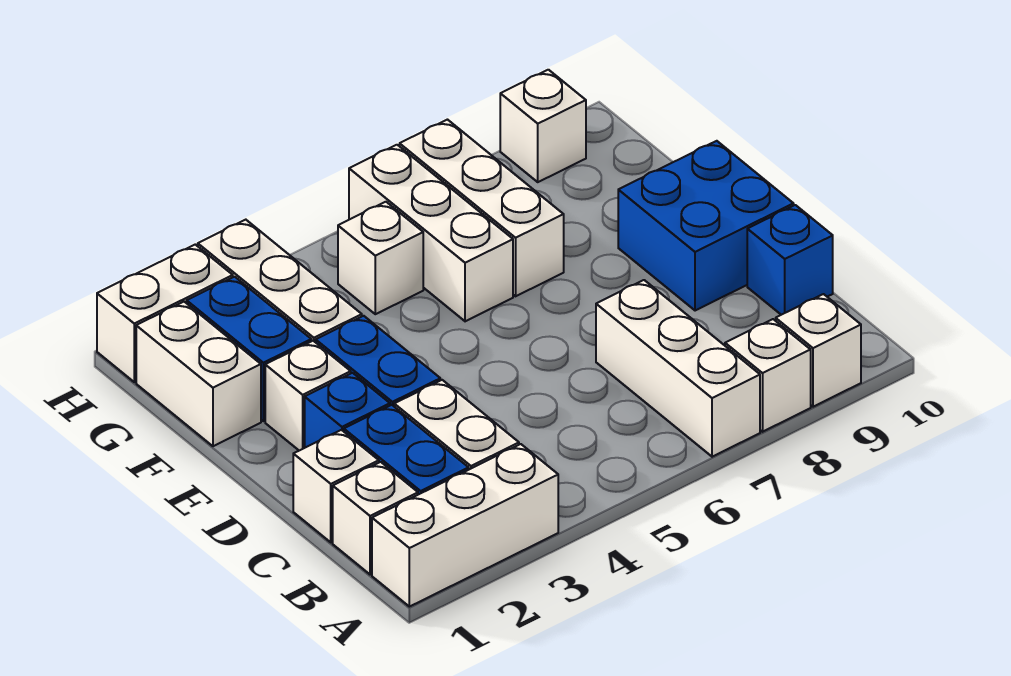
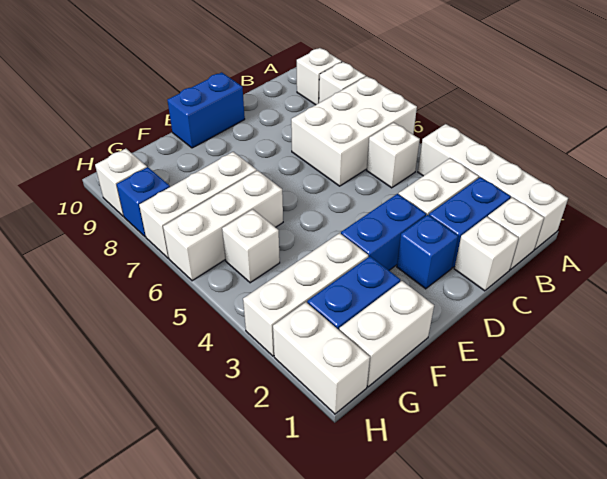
white 1x3 brick [372,444,558,607] -> white 1x4 brick [418,124,568,249]
white 1x3 brick [596,280,760,457] -> white 2x3 brick [291,76,417,186]
blue 1x1 brick [747,205,833,315] -> blue 1x1 brick moved to [117,167,170,237]
blue 2x2 brick [618,141,794,311] -> blue 1x2 brick [167,72,245,148]
white 1x1 brick [265,341,351,451] -> white 1x1 brick moved to [367,122,420,188]

